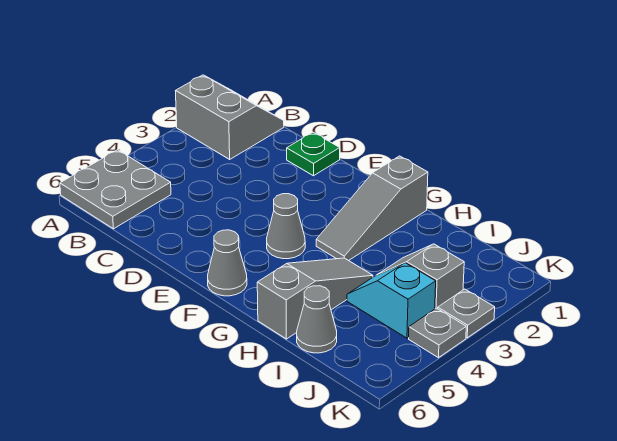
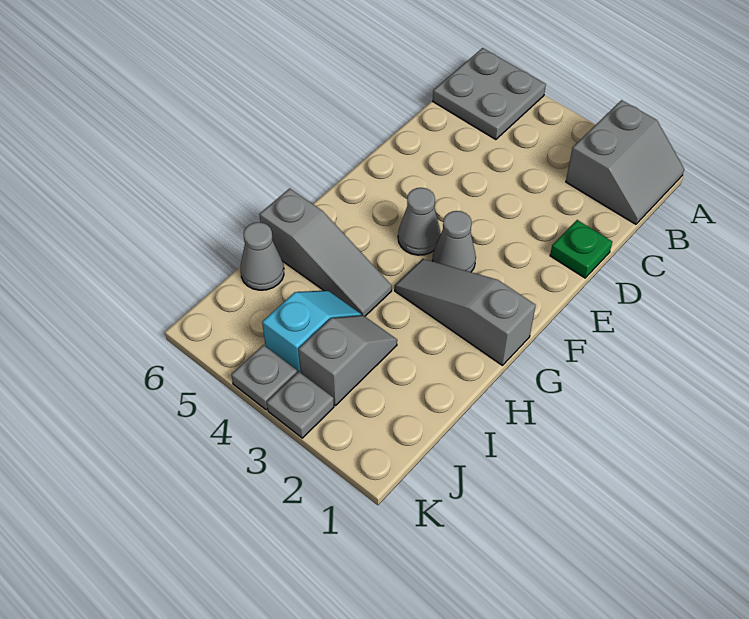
grey 1x1 cone [208,230,247,296] -> grey 1x1 cone moved to [433,211,476,272]

